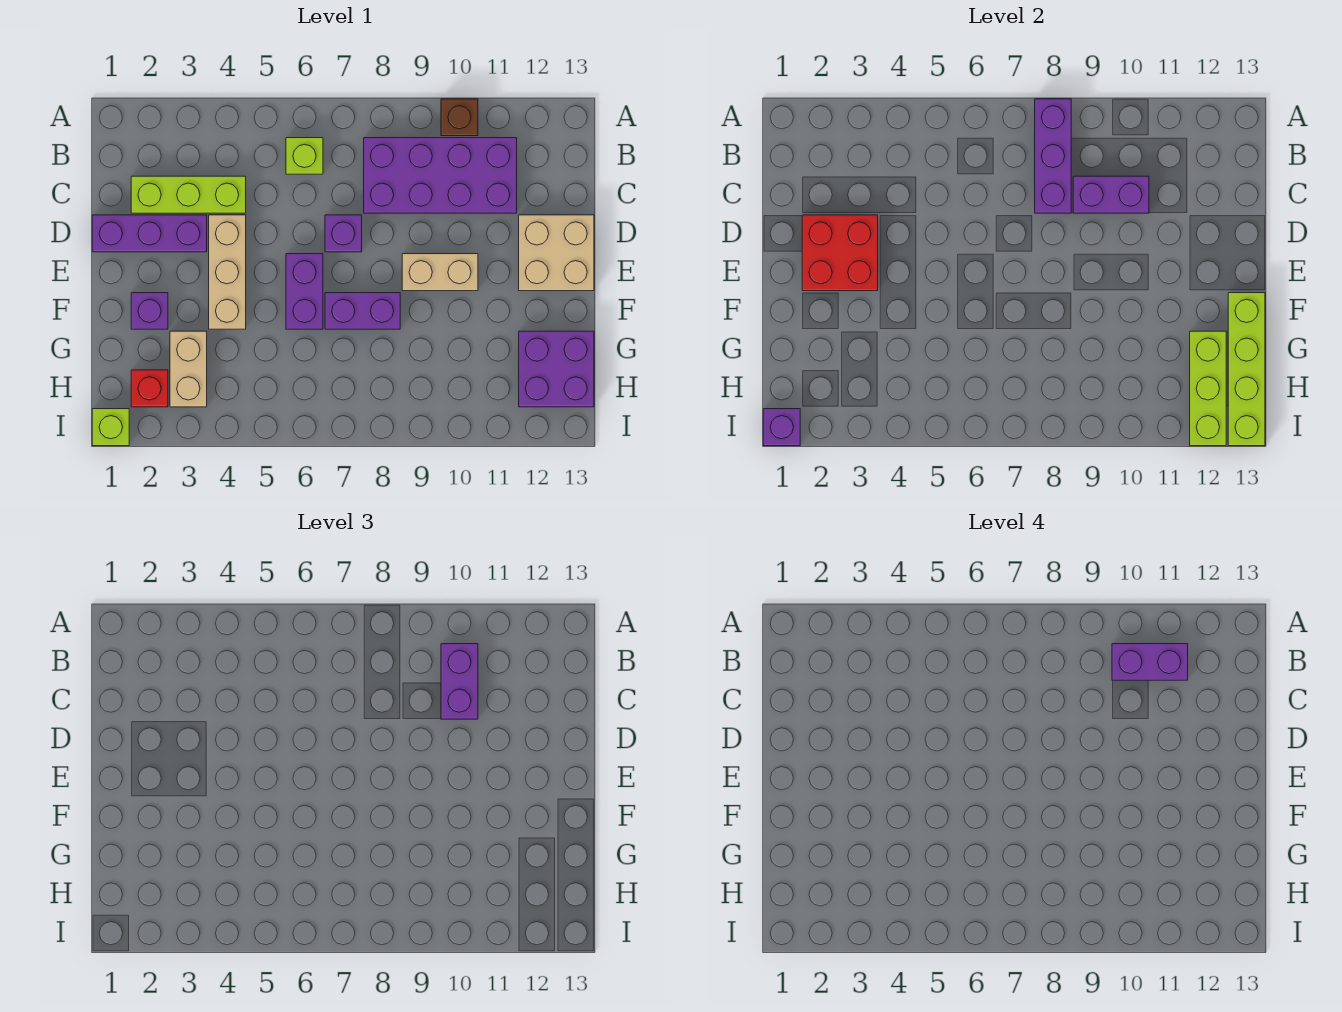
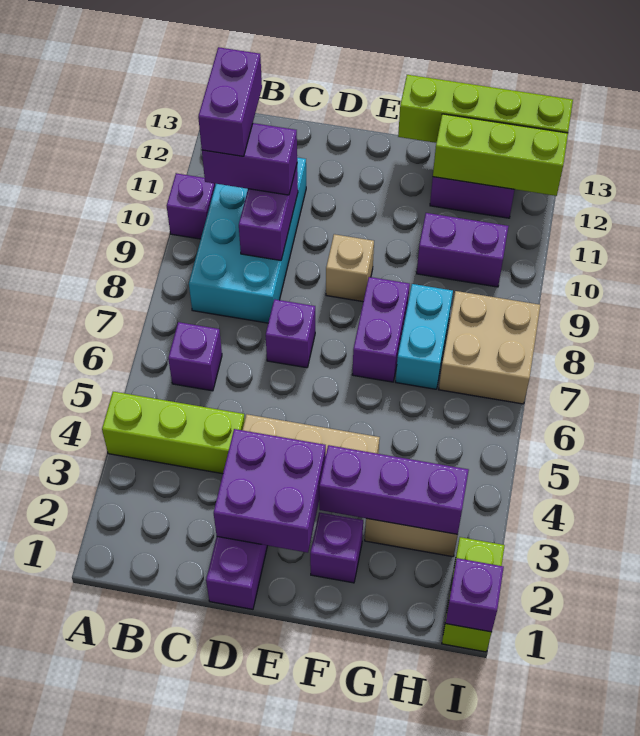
purple 1x3 brick [1035,99,1071,213] -> purple 1x3 brick moved to [319,445,469,534]
brown 1x1 brick [441,99,478,136] -> purple 1x1 brick [167,173,216,239]
lime 1x1 brick [286,138,323,174] -> purple 1x1 brick [168,322,222,391]
purple 2x4 brick [364,138,517,213] -> cyan 2x4 brick [189,158,306,323]
lime 1x3 brick [131,176,246,213] -> lime 1x3 brick turned to [102,392,245,474]
red 2x2 brick [802,215,878,291] -> purple 2x2 brick [214,429,326,553]
tan 2x2 brick [519,215,594,291] -> tan 2x2 brick moved to [439,291,540,404]
purple 1x2 brick [286,254,323,329] -> purple 1x2 brick moved to [417,213,508,287]
tan 1x2 brick [402,254,478,291] -> tan 1x1 brick [326,234,374,302]
none -> cyan 1x2 brick [396,284,453,389]
red 1x1 brick [131,370,168,407] -> none
lime 1x1 brick [92,409,129,446] -> lime 1x2 brick [442,537,505,652]

